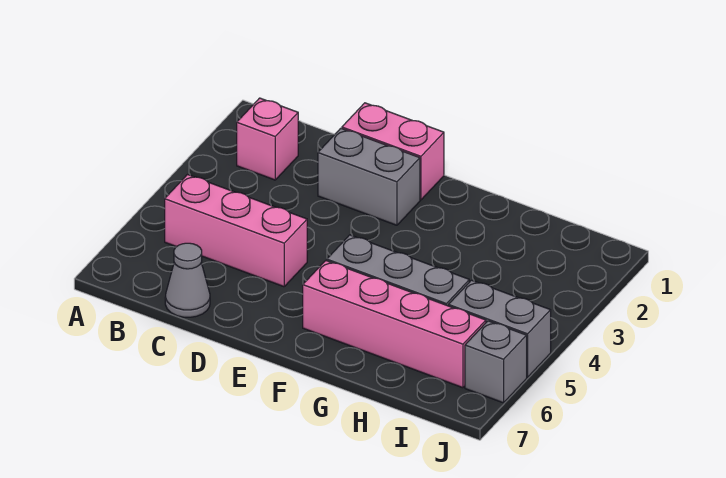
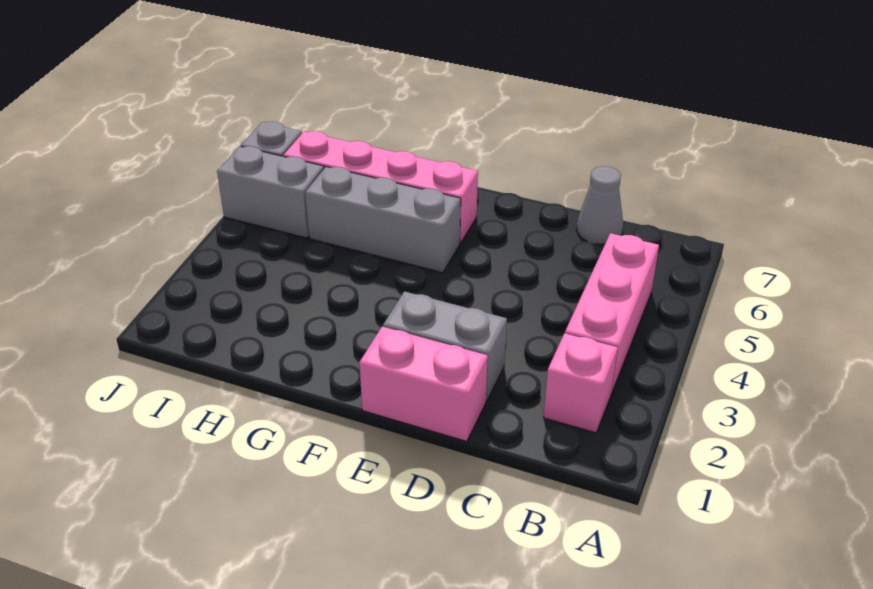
pink 1x3 brick [165,175,307,287] -> pink 1x3 brick turned to [565,233,659,394]

